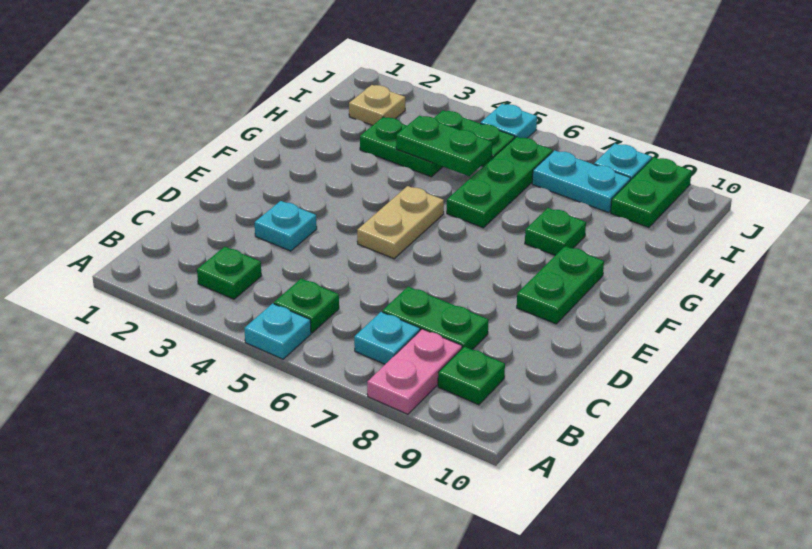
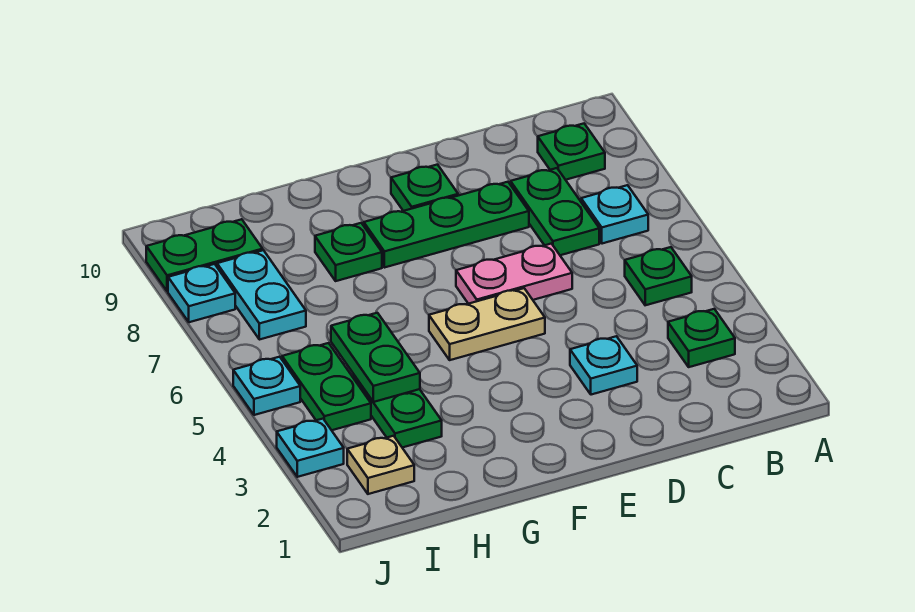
cyan 1x1 plate [244,303,311,359] -> cyan 1x1 plate moved to [277,419,344,477]
pink 1x2 plate [367,329,462,414] -> pink 1x2 plate moved to [456,244,572,304]
green 1x2 plate [517,246,604,324] -> green 1x1 plate [391,165,458,211]
green 1x3 plate [447,137,553,228] -> green 1x3 plate moved to [364,182,529,268]

